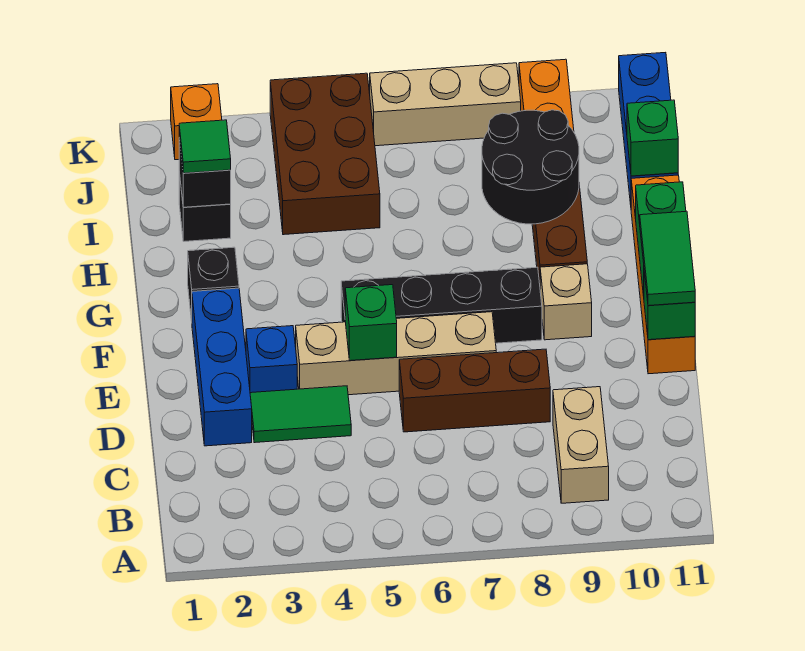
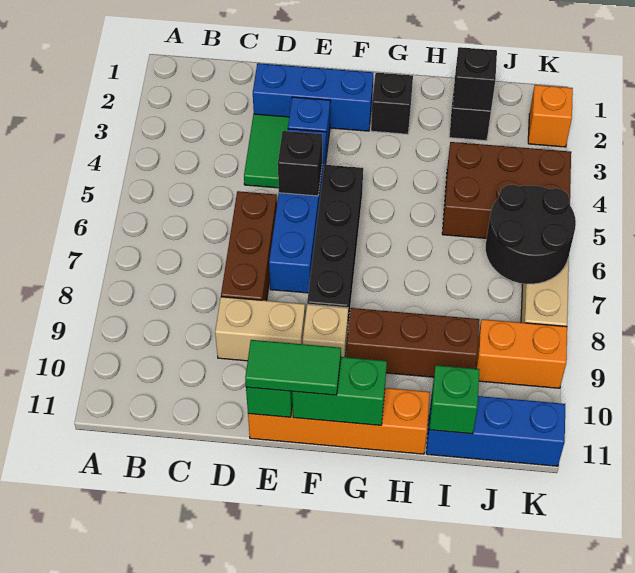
tan 1x2 brick [553,387,609,503] -> tan 1x2 brick moved to [215,297,305,361]
tan 1x4 brick [296,312,496,395] -> blue 1x4 brick [269,129,326,293]
green 1x1 brick [345,285,397,361] -> black 1x1 brick [278,131,322,196]
black 2x2 round brick [482,110,579,224] -> black 2x2 round brick moved to [486,185,576,284]
green 1x1 tile [179,120,231,173] -> none

